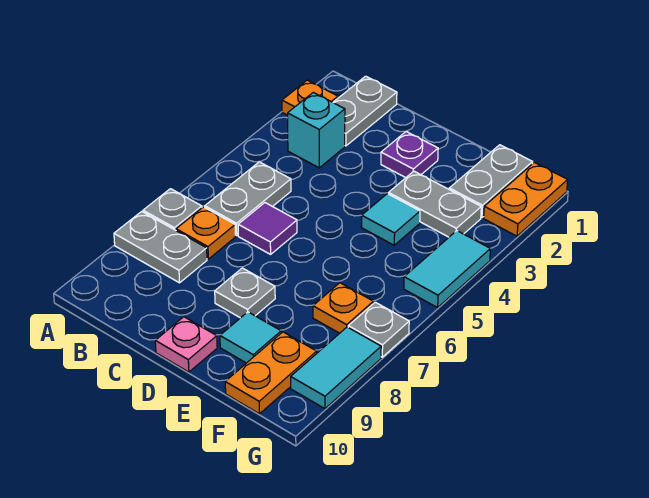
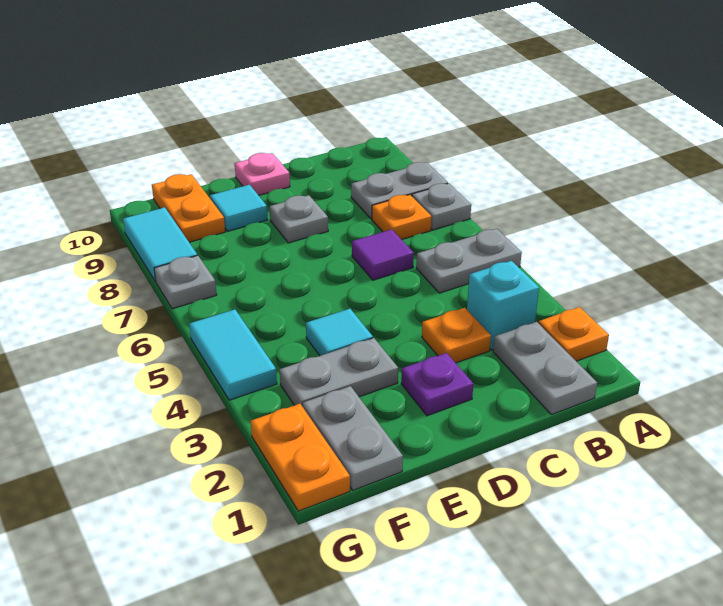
grey 1x2 plate [205,162,291,236] -> grey 1x2 plate turned to [416,229,522,293]
orange 1x1 plate [313,283,373,333] -> orange 1x1 plate moved to [422,308,491,363]

